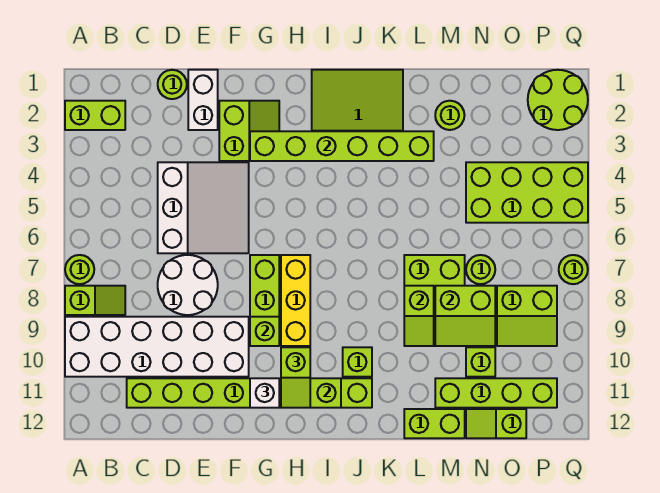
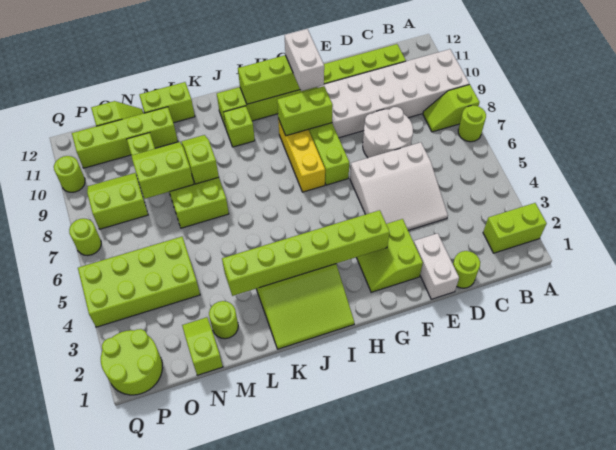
white 3x3 slope [158,162,249,253] -> white 3x3 slope turned to [350,142,448,230]
lime 1x1 brick [250,317,279,346] -> lime 1x2 brick [277,86,333,136]
white 1x1 brick [250,378,279,408] -> white 1x2 brick [285,29,324,91]
lime 1x2 slope [281,347,310,408] -> lime 1x2 slope moved to [182,317,223,375]
lime 1x1 round brick [466,255,495,284] -> lime 1x1 round brick moved to [54,156,85,192]

